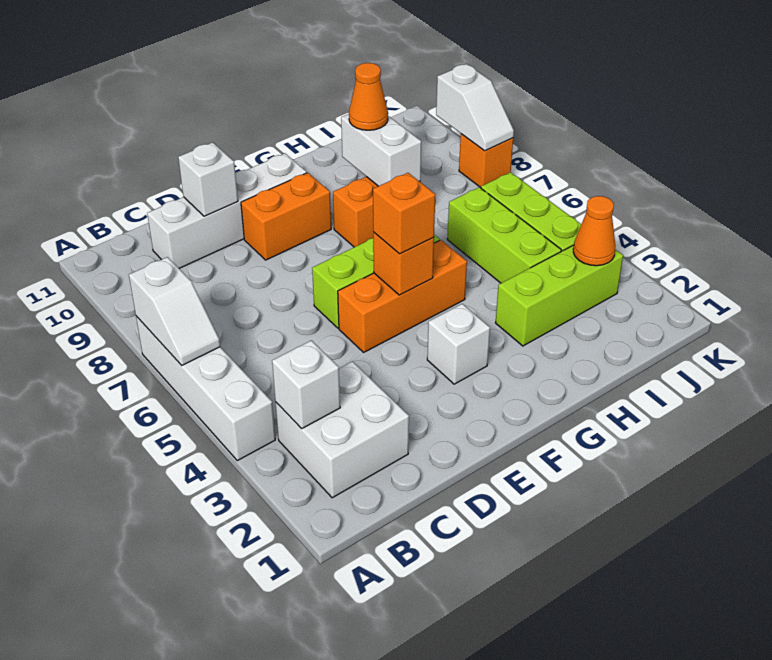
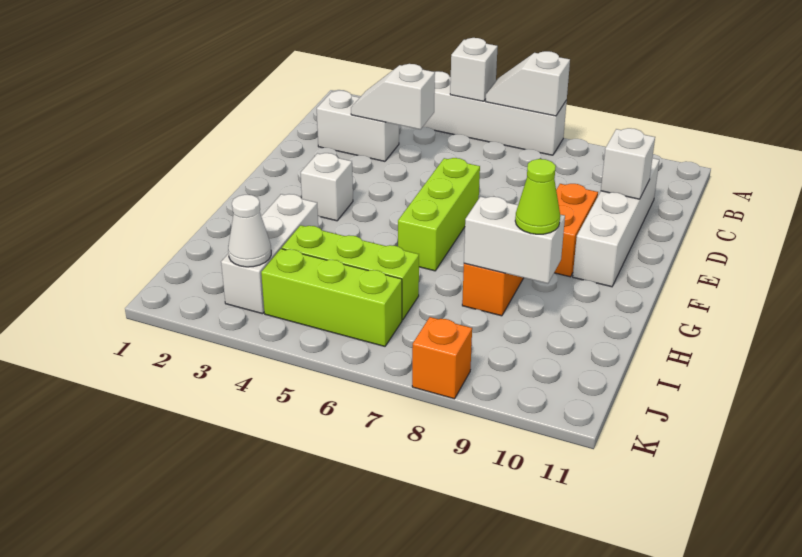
white 2x2 brick [275,361,409,498] -> white 1x2 brick [317,91,399,161]
white 1x1 brick [272,340,340,429] -> white 1x1 brick moved to [450,38,498,101]
orange 1x3 brick [338,240,467,352] -> none
orange 1x1 brick [373,232,434,295] -> none
orange 1x1 brick [373,173,435,254] -> none
lime 1x3 brick [496,245,623,346] -> white 1x3 brick [221,194,318,314]
orange 1x1 cone [349,63,388,130] -> lime 1x1 cone [515,159,560,234]
orange 1x1 cone [573,196,616,266] -> white 1x1 cone [228,195,271,267]
white 1x2 slope [436,64,514,151] -> white 1x2 slope moved to [351,64,435,130]

